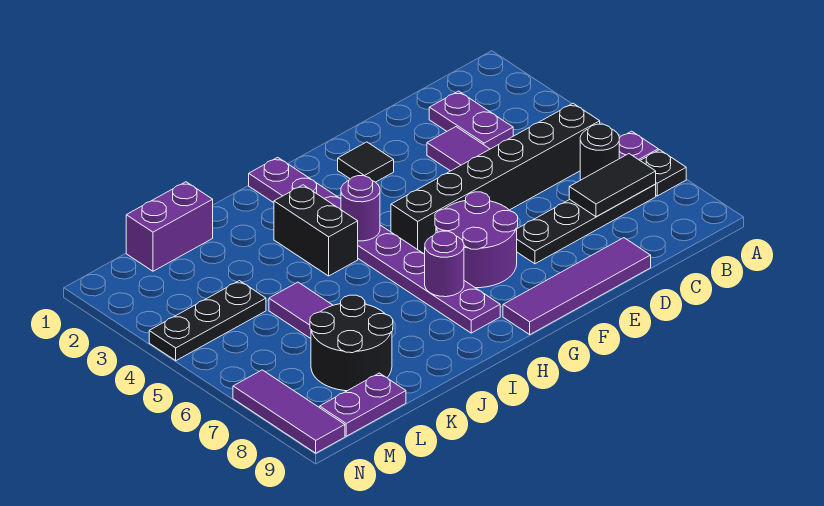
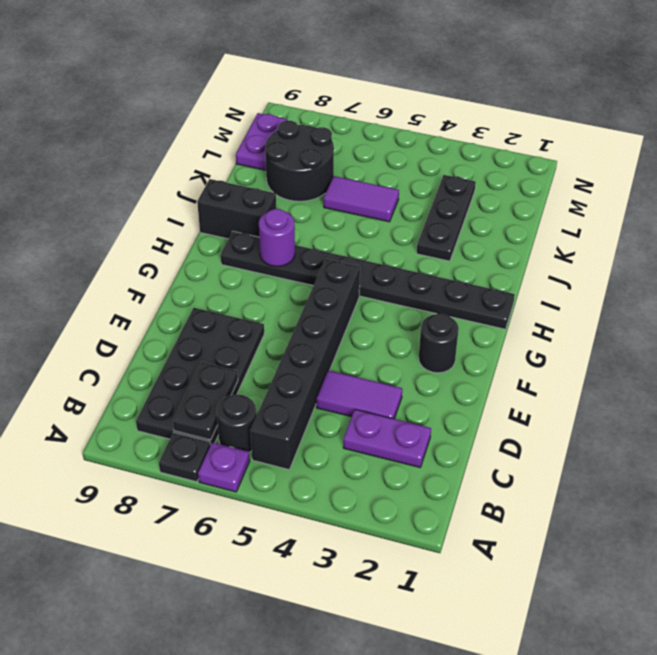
black 1x4 plate [517,184,656,264] -> black 2x4 plate [136,308,264,445]
black 1x2 tile [569,154,656,217] -> black 1x2 plate [173,362,238,440]
purple 1x4 tile [503,238,651,334] -> none
black 1x1 tile [338,142,394,182] -> black 1x1 round brick [419,314,459,373]
purple 2x2 round brick [435,192,518,288] -> none
purple 1x8 plate [249,157,500,333] -> black 1x8 plate [221,231,515,329]
purple 1x1 round brick [341,176,380,241] -> none
black 1x2 brick [274,185,358,276] -> black 1x2 brick moved to [197,179,276,239]
purple 1x2 brick [126,182,213,271] -> none
black 1x3 plate [149,281,266,361] -> black 1x3 plate moved to [417,175,476,261]
purple 1x3 tile [233,370,345,453] -> none

